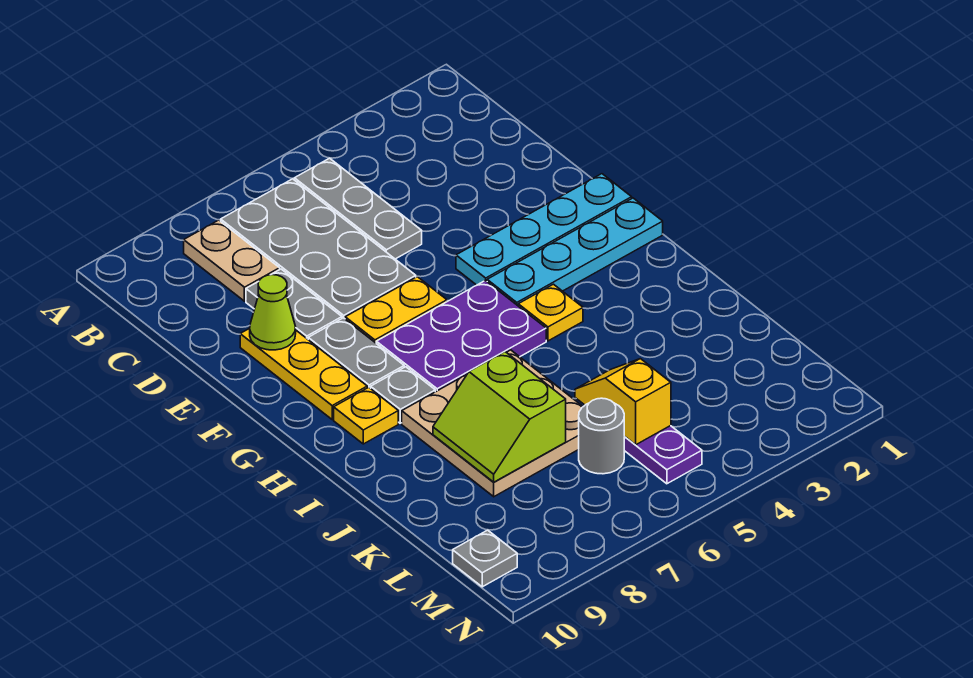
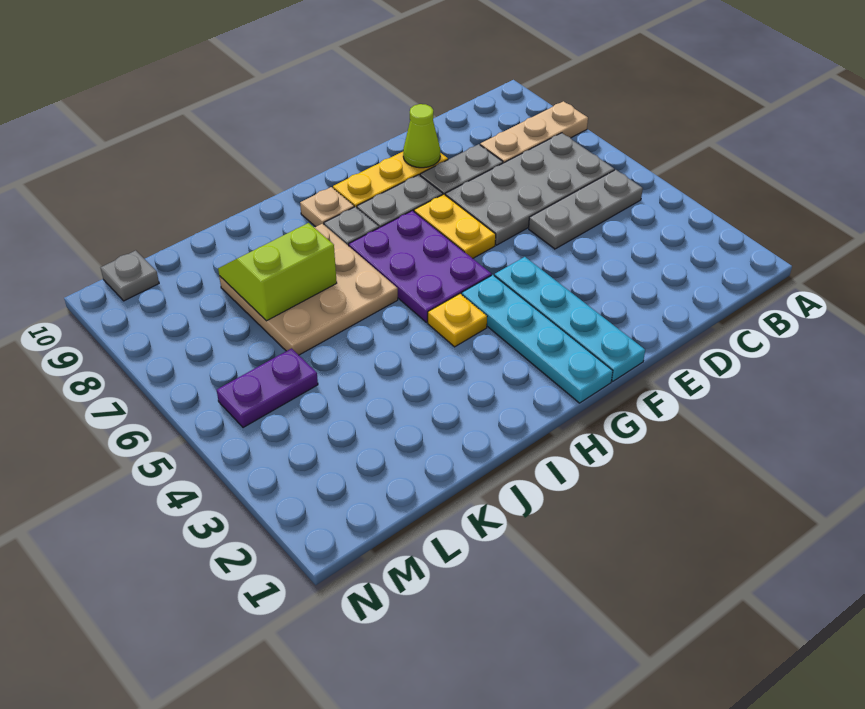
tan 1x2 plate [184,220,280,301] -> tan 1x3 plate [480,101,588,163]
yellow 1x1 plate [334,387,398,444] -> tan 1x1 plate [300,187,354,227]
yellow 1x2 slope [575,359,671,445] -> none
grey 1x1 round brick [579,398,624,474] -> none

